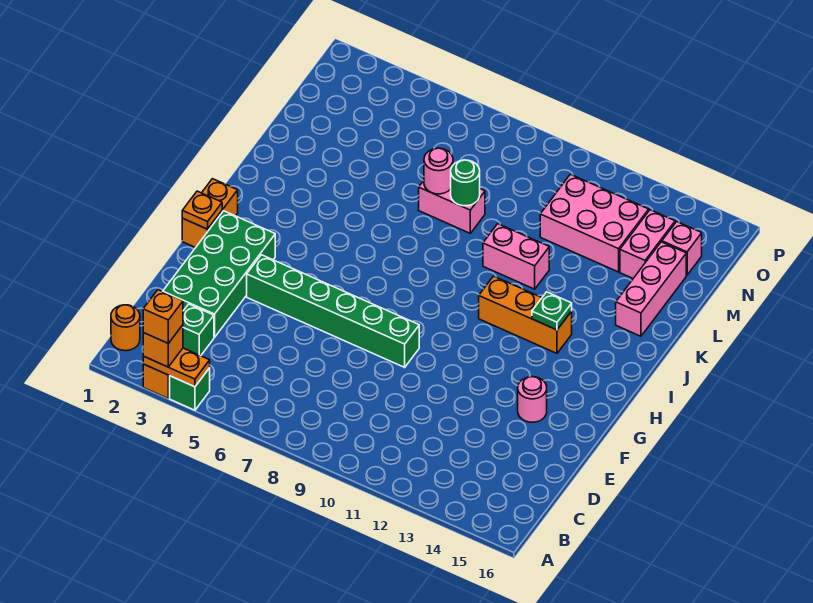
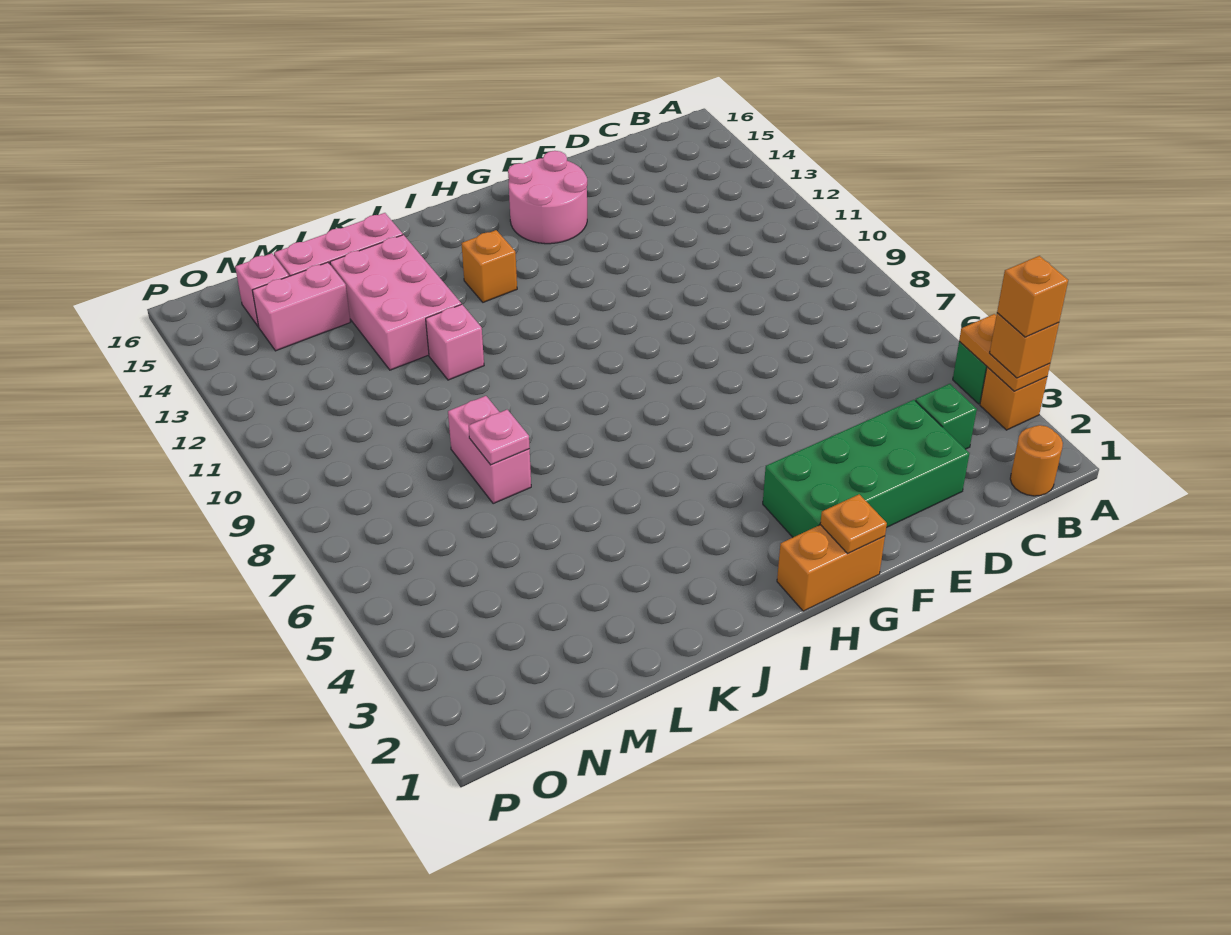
green 1x6 brick [247,255,419,367] -> none
pink 1x1 round brick [518,377,547,422] -> pink 2x2 round brick [508,151,587,244]
orange 1x3 brick [479,276,572,353] -> orange 1x1 brick [461,230,517,302]
green 1x1 plate [532,292,572,330] -> none
pink 1x2 brick [483,224,549,289] -> pink 1x1 brick [426,304,484,380]
pink 1x1 round brick [424,148,453,194] -> pink 1x1 plate [469,410,530,465]
green 1x1 round brick [451,160,480,206] -> none
pink 2x3 brick [540,174,649,272] -> pink 2x3 brick moved to [330,235,461,370]

